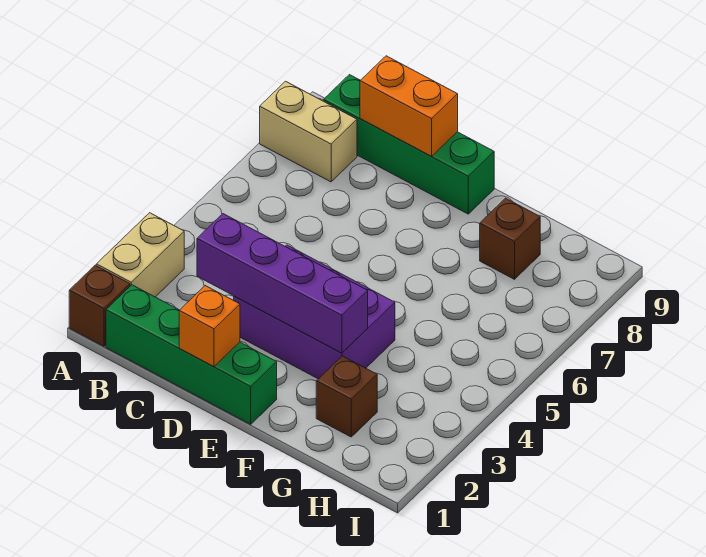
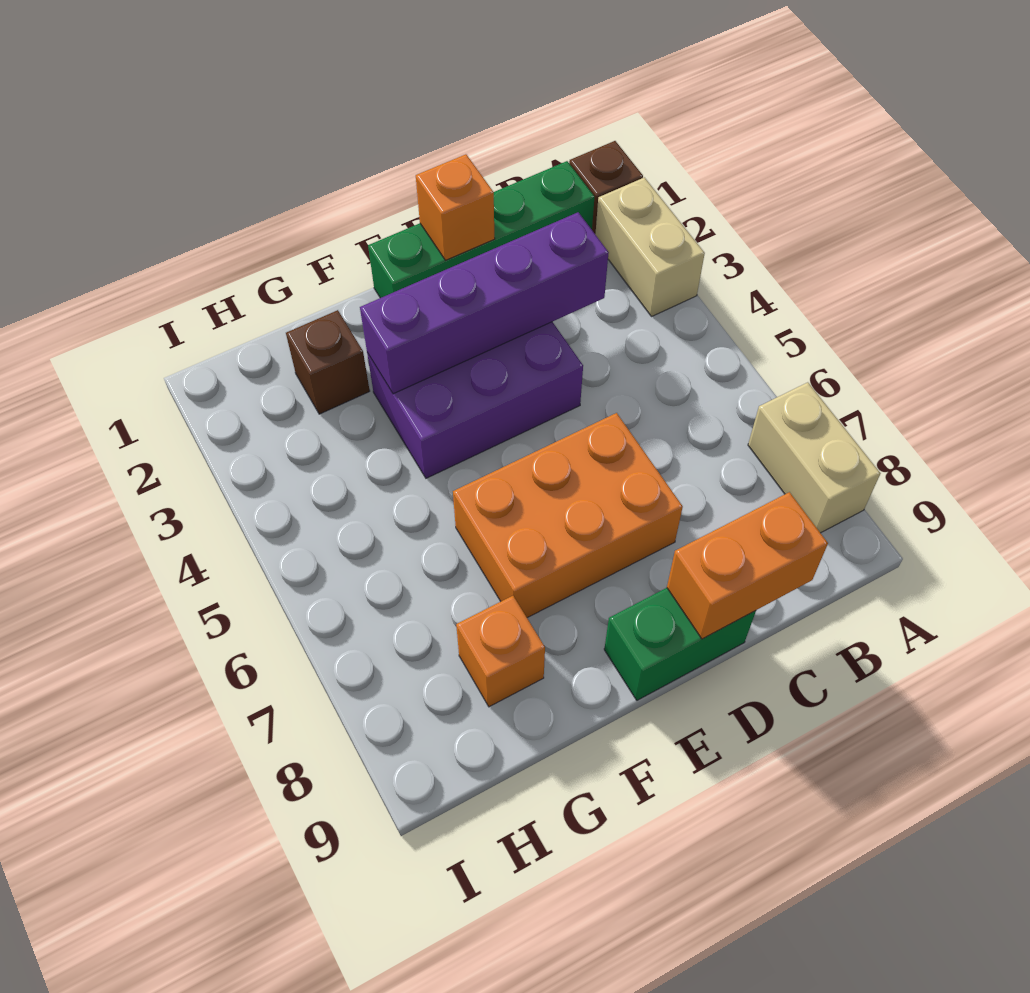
tan 1x2 brick [260,81,357,182] -> tan 1x2 brick turned to [748,382,880,533]
green 1x4 brick [323,75,494,214] -> green 1x2 brick [604,588,756,700]
none -> orange 2x3 brick [453,413,683,618]
brown 1x1 brick [480,198,540,279] -> orange 1x1 brick [456,596,545,707]

